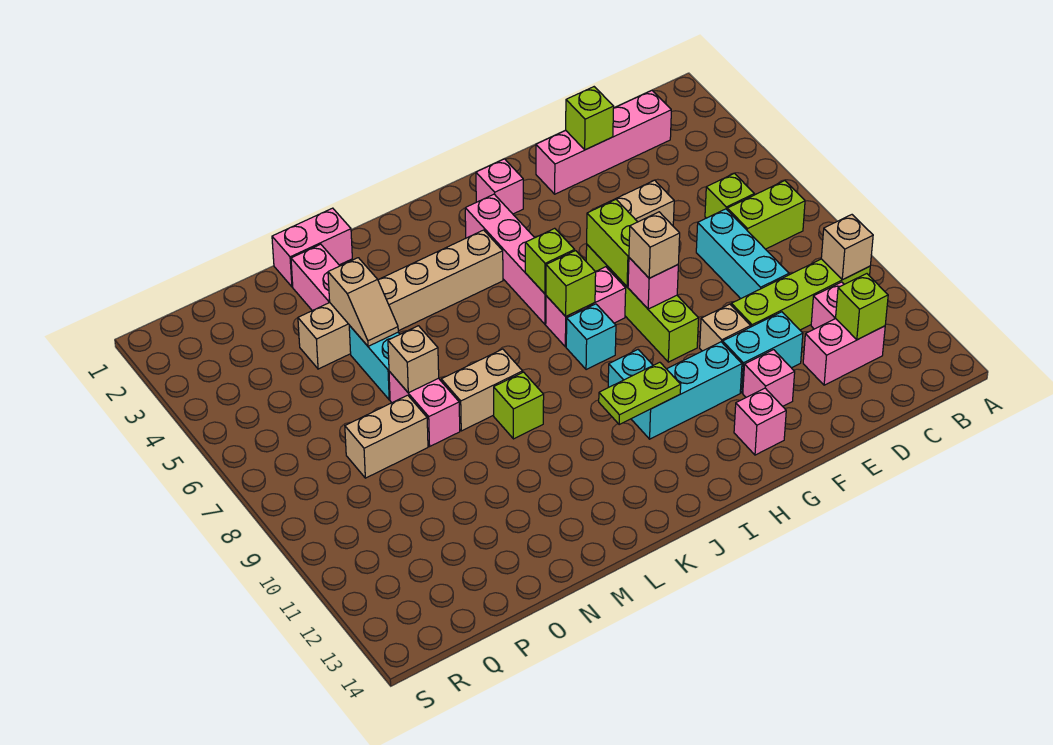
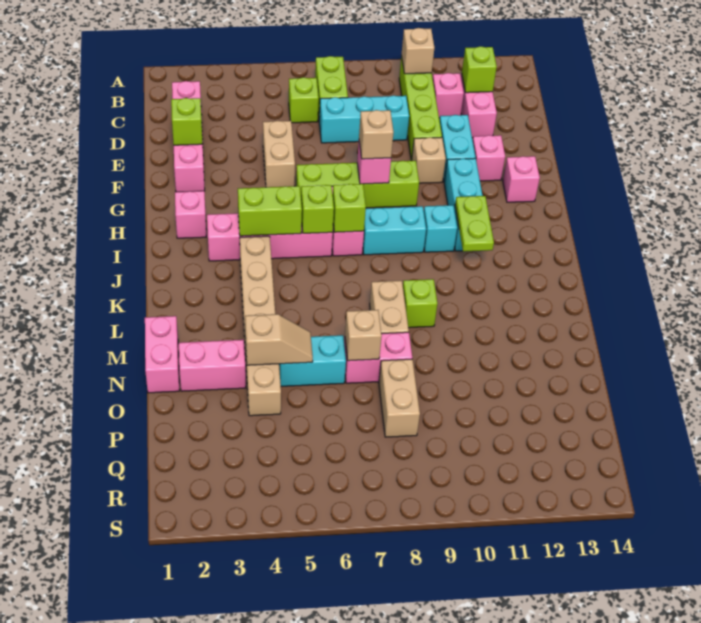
lime 1x2 brick [587,200,637,287] -> lime 1x2 brick moved to [238,186,302,236]
cyan 1x1 brick [566,304,616,370] -> cyan 1x2 brick [363,206,426,255]

